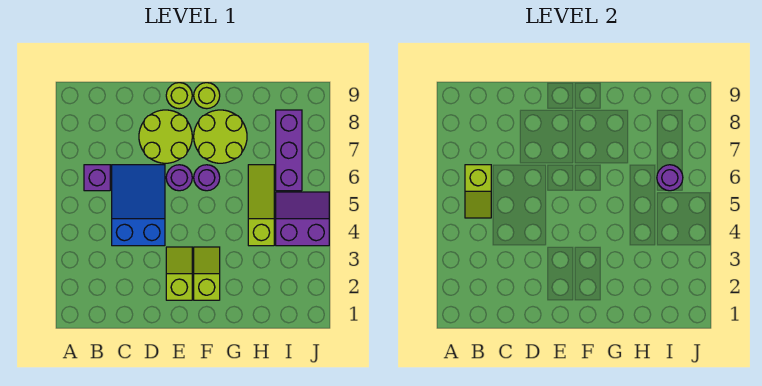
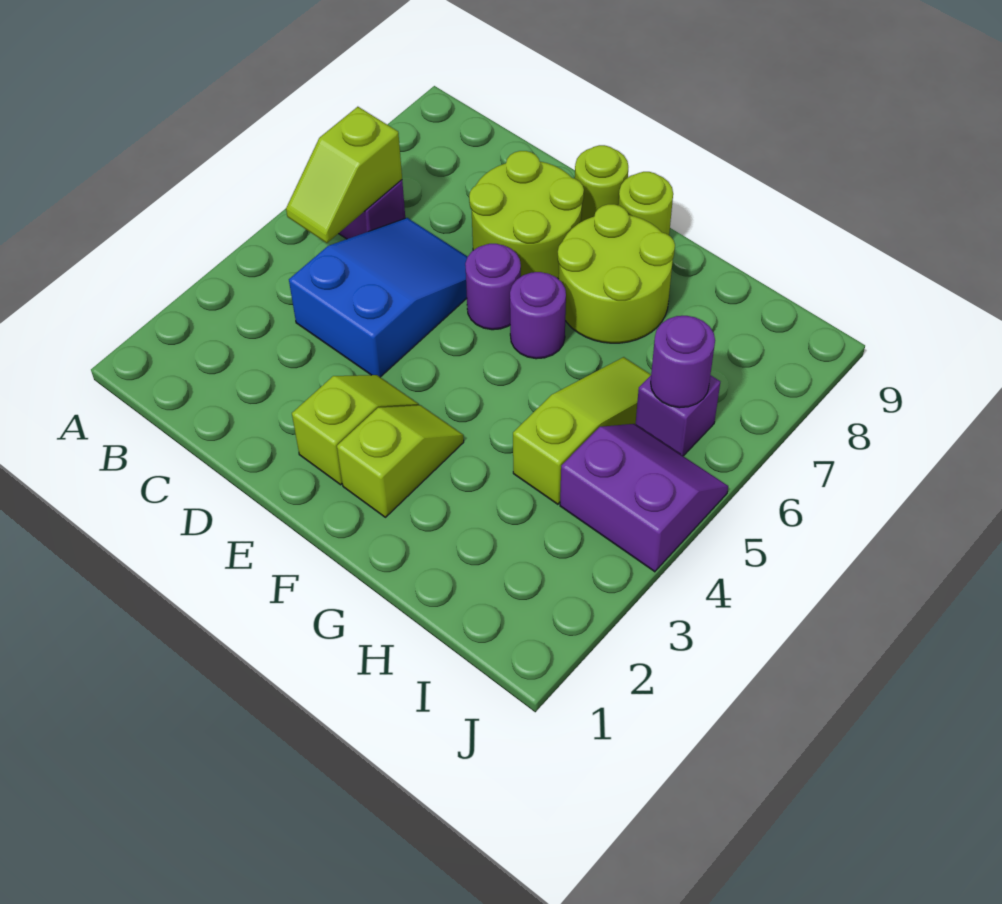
purple 1x3 brick [276,110,302,191] -> purple 1x1 brick [636,375,720,456]

